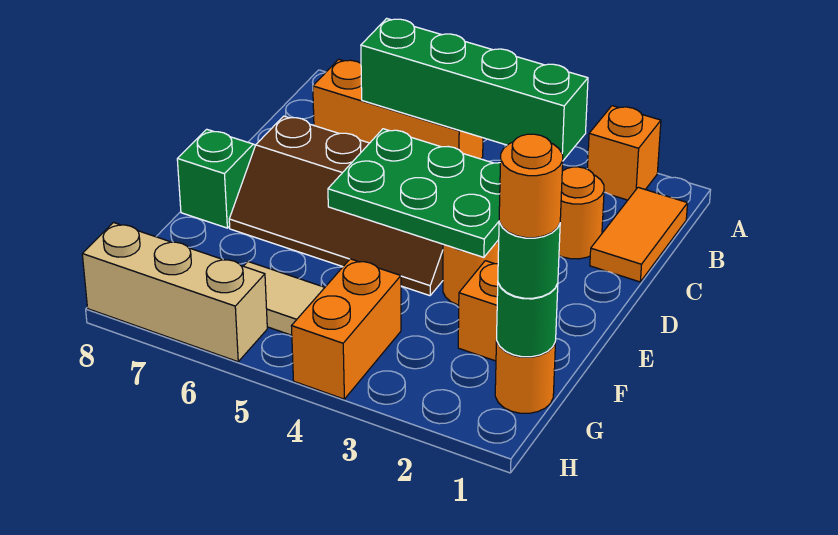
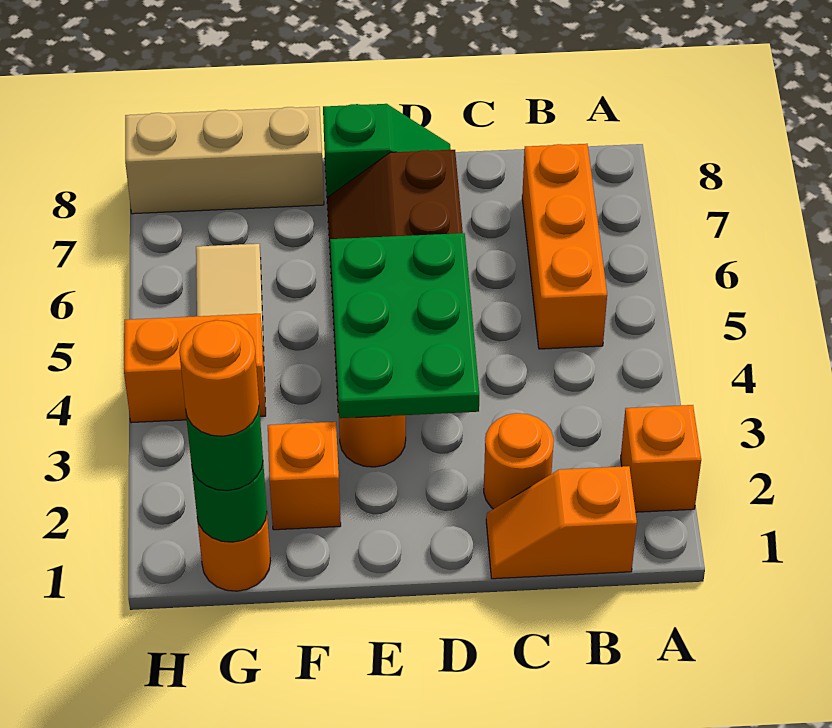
orange 1x2 tile [590,187,688,282] -> orange 1x2 slope [486,466,637,579]
green 1x4 brick [361,18,588,160] -> none
tan 1x3 brick [82,223,267,362] -> tan 1x3 brick turned to [125,107,324,214]

